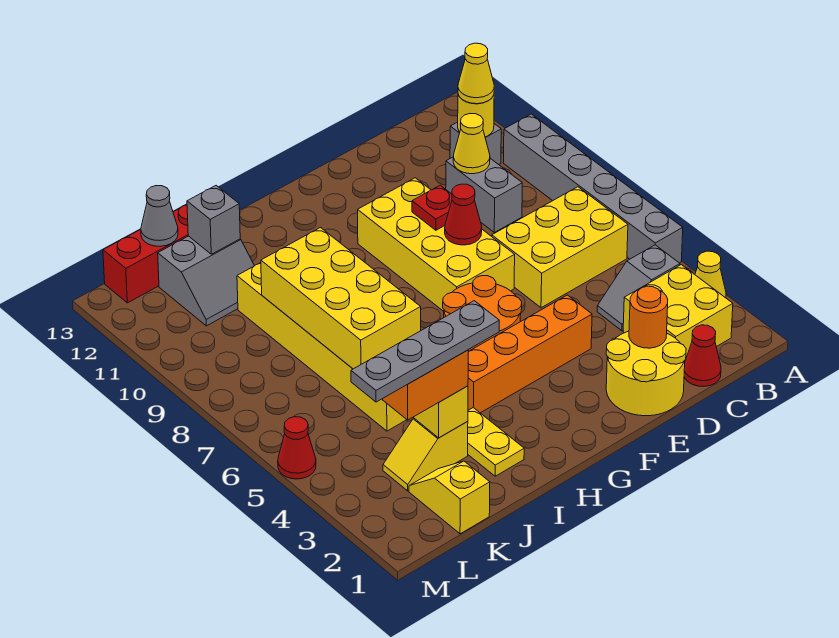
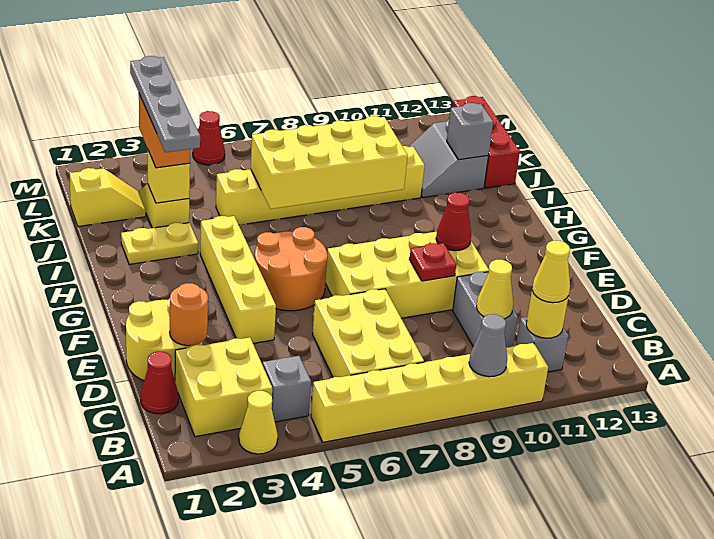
grey 1x6 brick [503,114,683,263] -> yellow 1x6 brick [311,343,548,442]
grey 1x2 brick [446,157,522,232] -> grey 1x2 brick turned to [453,272,518,348]
orange 1x4 brick [468,295,592,413] -> yellow 1x4 brick [200,216,276,343]
red 1x1 cone [445,184,482,245] -> red 1x1 cone moved to [436,192,471,251]
grey 1x1 cone [141,186,178,246] -> grey 1x1 cone moved to [469,314,507,377]

